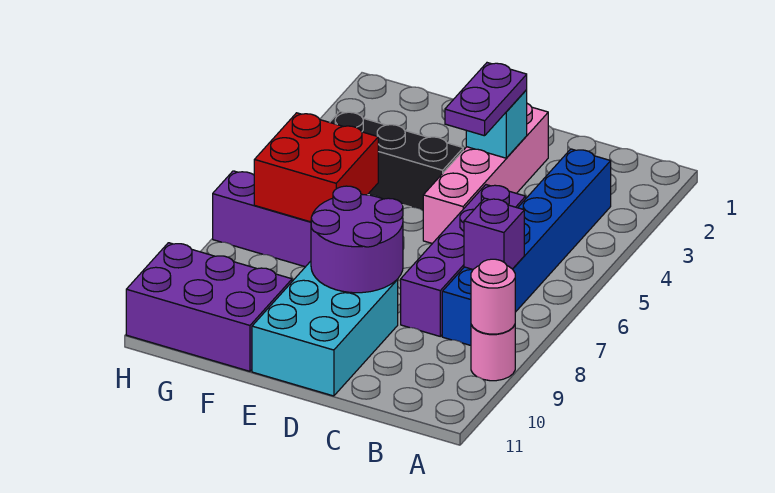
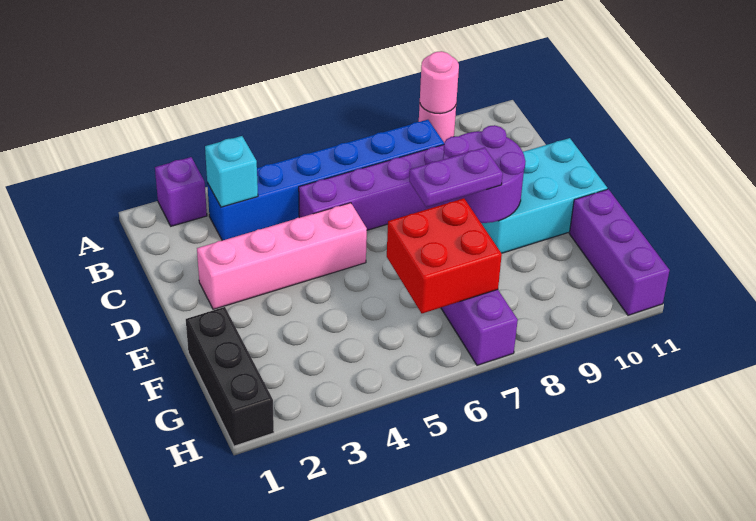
purple 1x1 brick [464,198,524,269] -> purple 1x1 brick moved to [155,157,207,226]
cyan 1x1 brick [466,90,527,158] -> cyan 1x1 brick moved to [205,136,258,207]
purple 1x2 plate [445,63,527,136] -> purple 1x2 plate moved to [409,148,503,207]
black 1x3 brick [330,111,463,210] -> black 1x3 brick moved to [186,307,274,446]
purple 2x3 brick [126,243,292,371] -> purple 1x3 brick [569,189,670,315]

